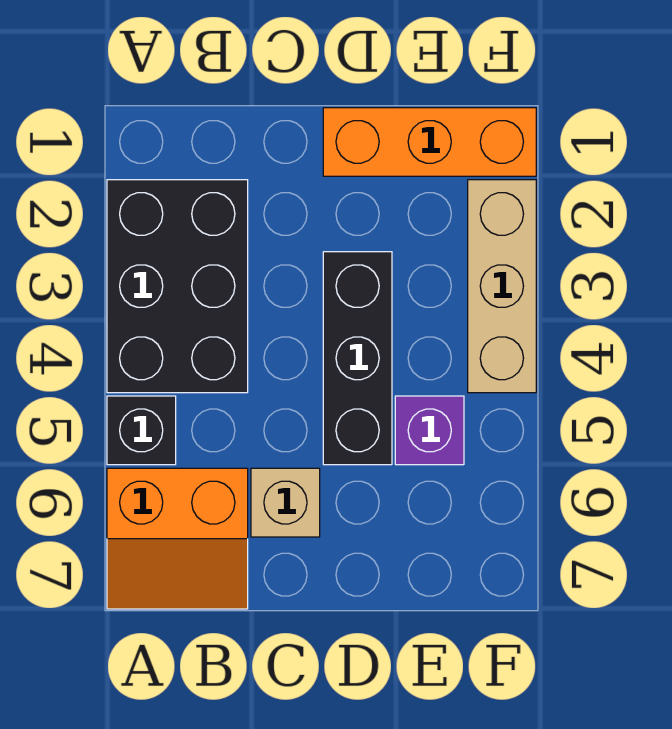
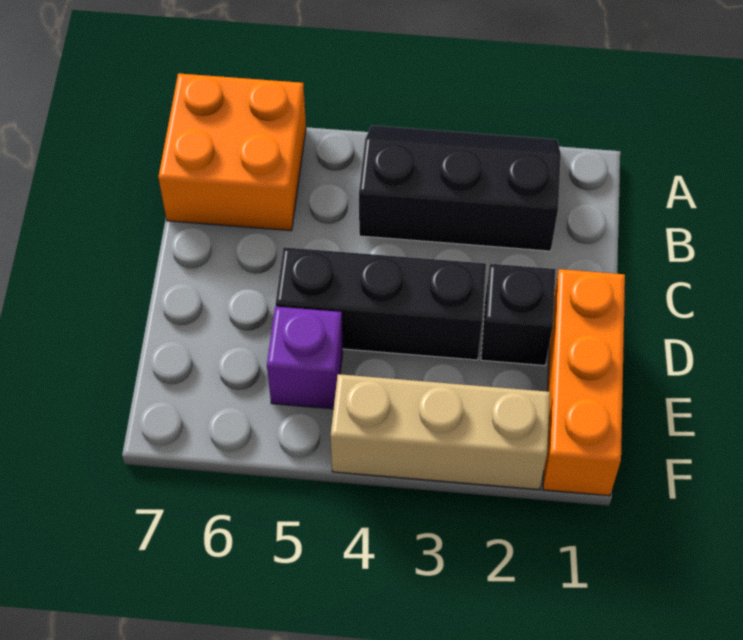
black 2x3 brick [107,180,248,393] -> black 2x3 slope [359,125,561,251]
black 1x1 brick [107,396,176,465] -> black 1x1 brick moved to [481,264,556,366]
orange 2x2 slope [107,468,248,609] -> orange 2x2 brick [158,73,306,231]
tan 1x1 brick [251,468,320,537] -> none

